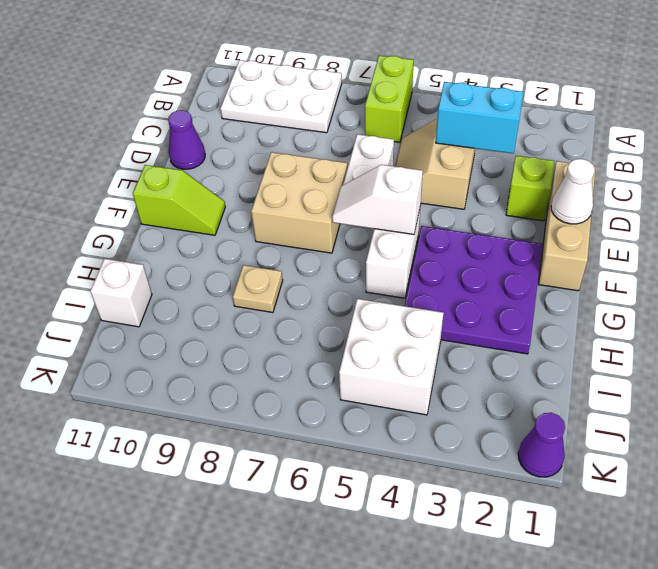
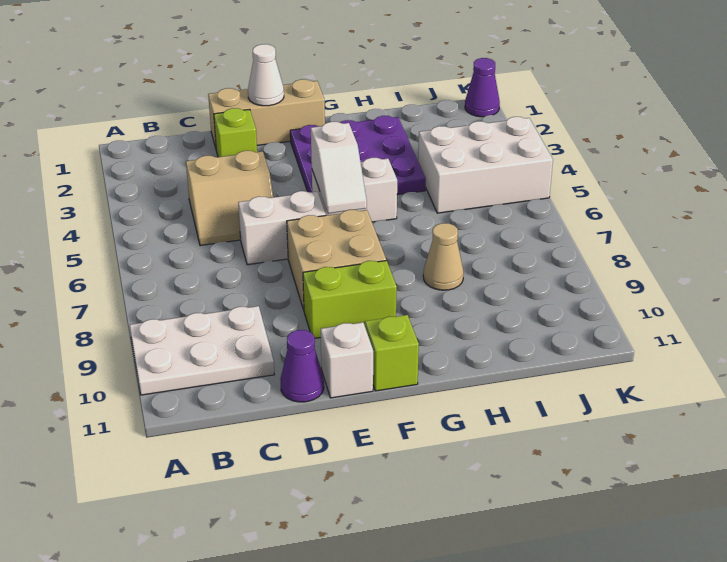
lime 1x2 brick [365,56,414,142] -> lime 1x2 brick moved to [303,261,397,338]
white 2x3 plate [220,60,342,133] -> white 2x3 plate turned to [130,306,274,395]
cyan 1x2 brick [436,82,524,154] -> none
tan 1x1 plate [233,265,283,313] -> tan 1x1 cone [423,223,464,290]
white 2x2 brick [339,299,443,415] -> white 2x3 brick [418,117,553,213]
white 1x1 brick [90,259,152,327] -> white 1x1 brick moved to [321,322,373,398]

